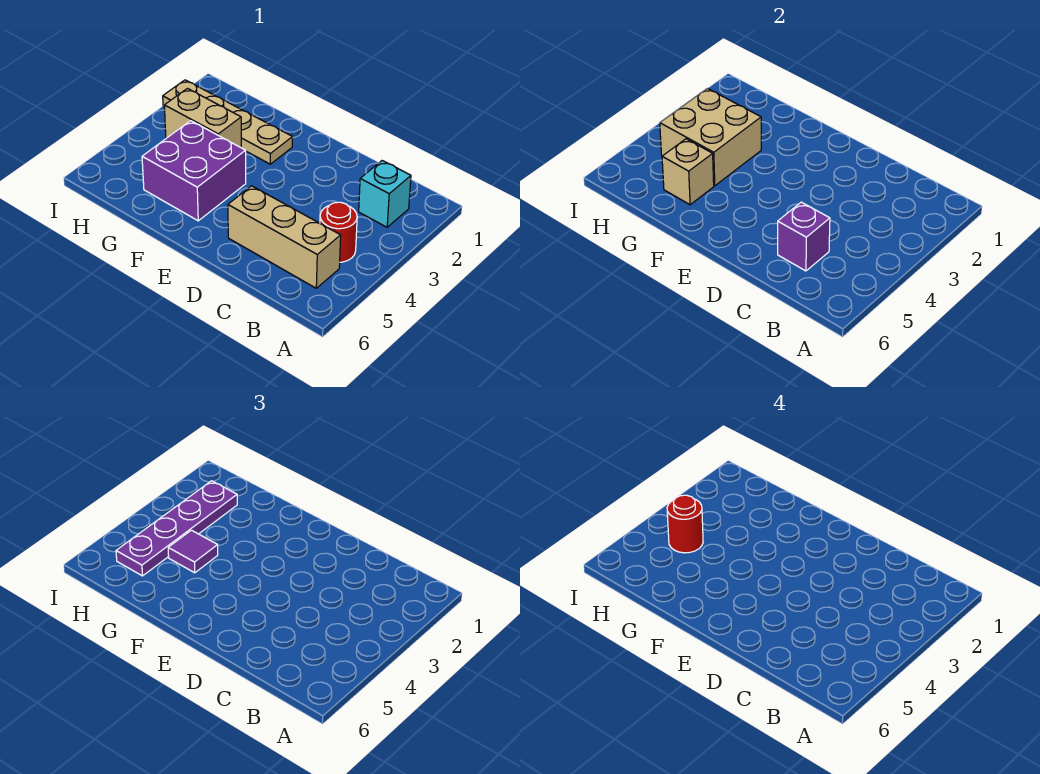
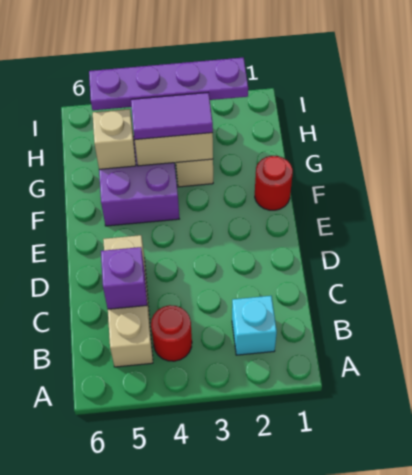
tan 1x4 plate [163,80,292,164] -> none
purple 1x1 tile [168,530,218,573] -> purple 1x2 tile [131,93,213,140]
red 1x1 round brick [667,495,703,553] -> red 1x1 round brick moved to [255,156,293,210]

